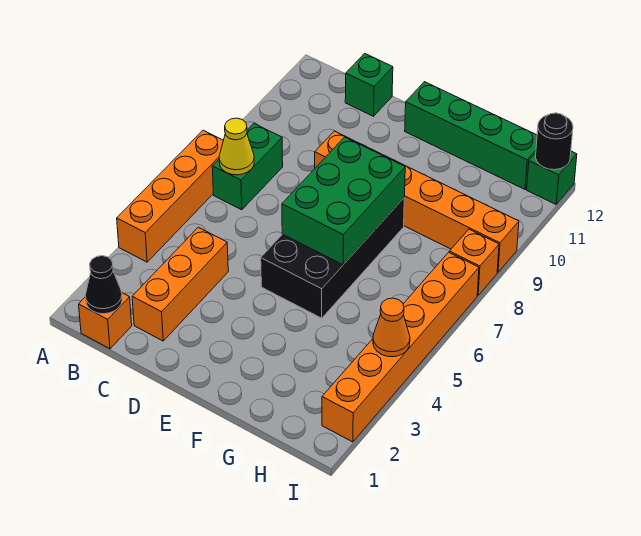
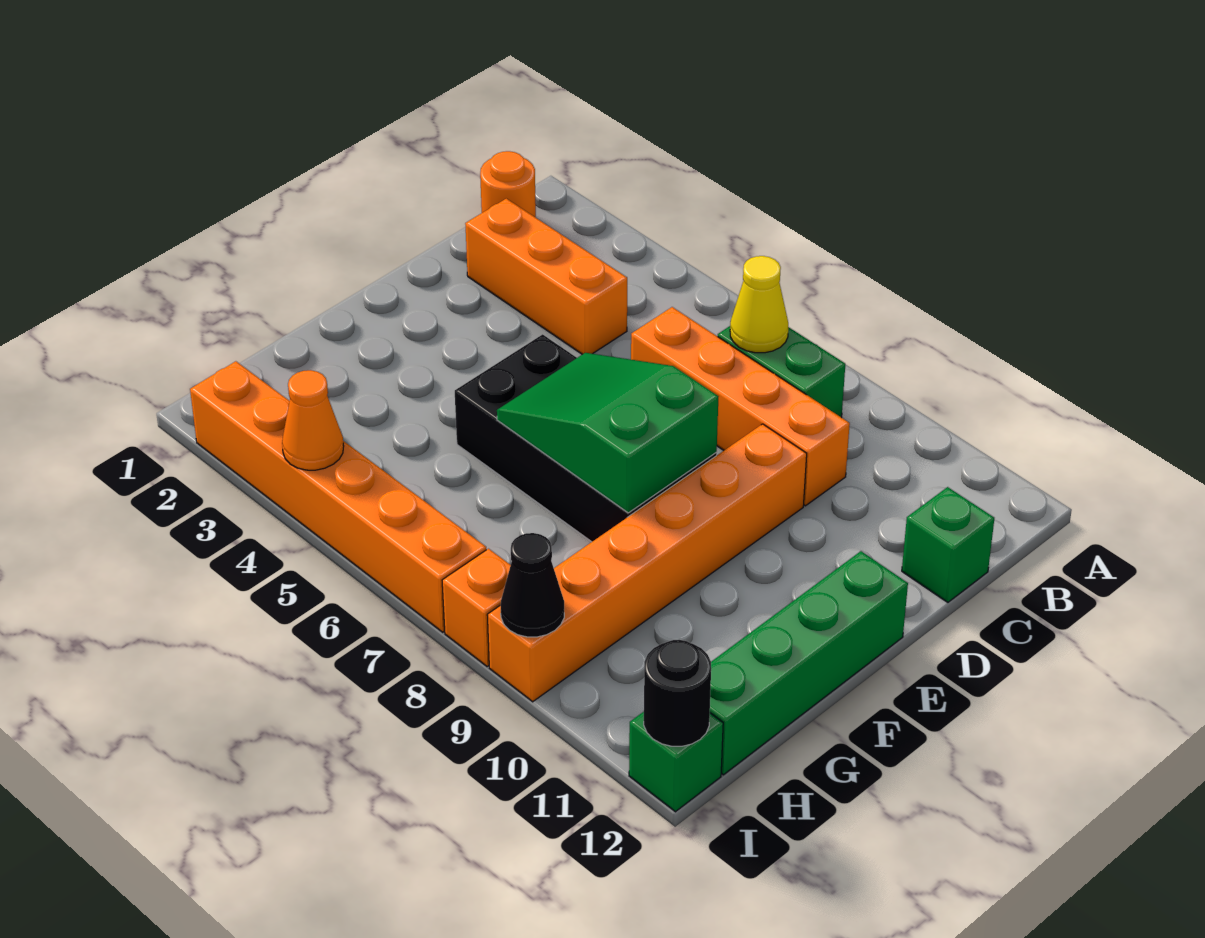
orange 1x4 brick [117,130,223,262] -> orange 1x4 brick moved to [631,307,850,506]
orange 1x1 brick [79,293,132,349] -> orange 1x1 round brick [480,151,536,217]
black 1x1 cone [85,256,122,314] -> black 1x1 cone moved to [501,533,564,637]
green 2x3 brick [282,137,405,265] -> green 2x3 slope [497,353,719,513]

